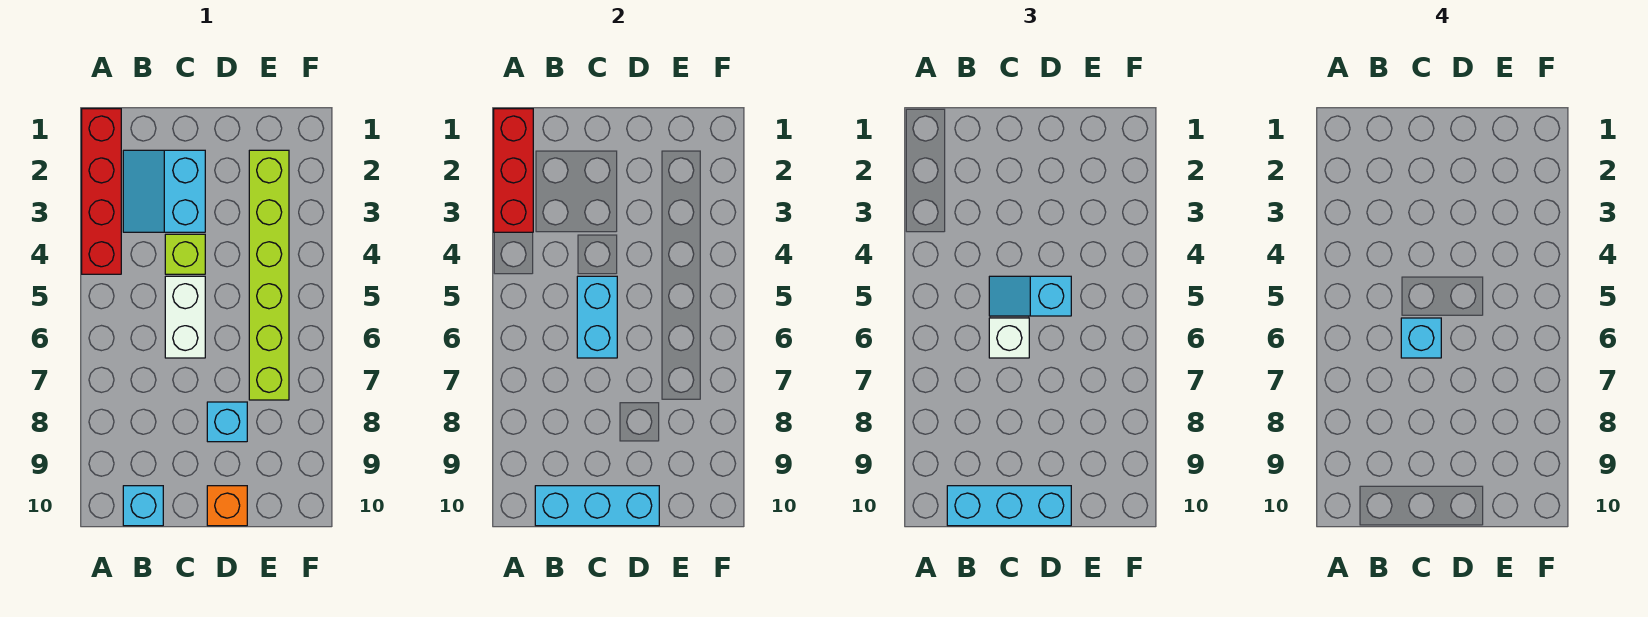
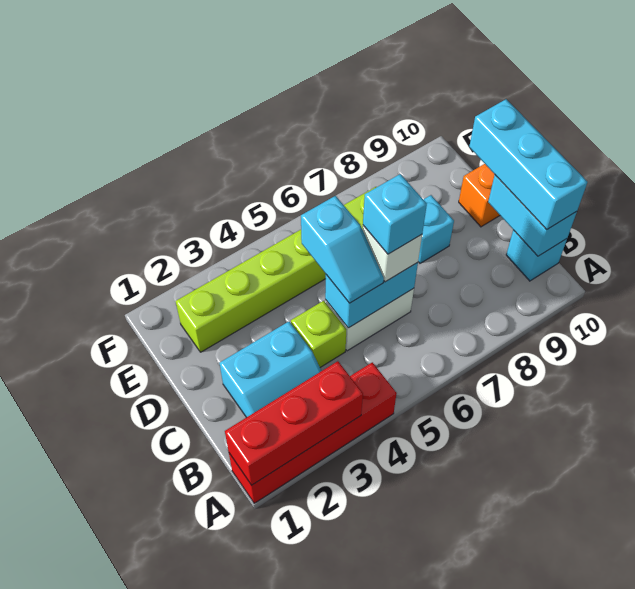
cyan 1x3 brick [535,486,659,526] -> cyan 1x2 brick [488,175,577,256]

